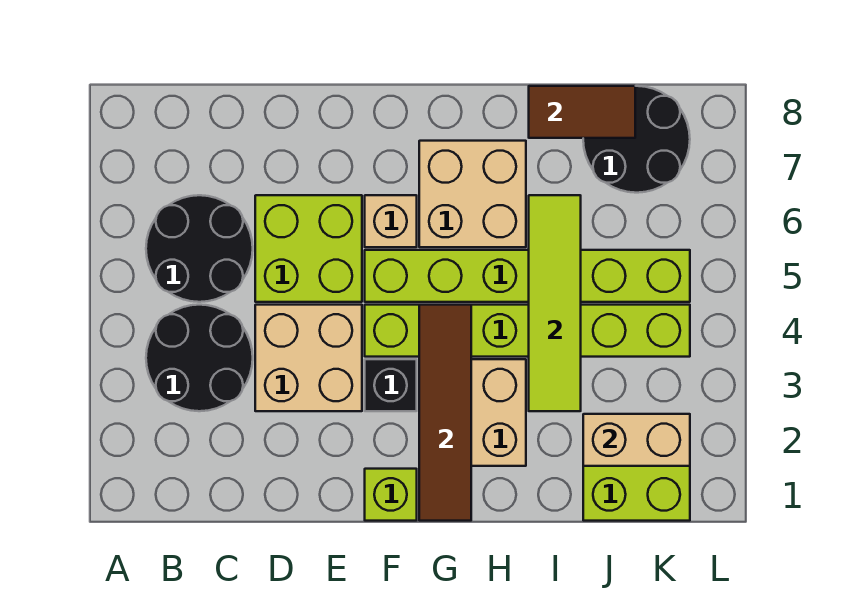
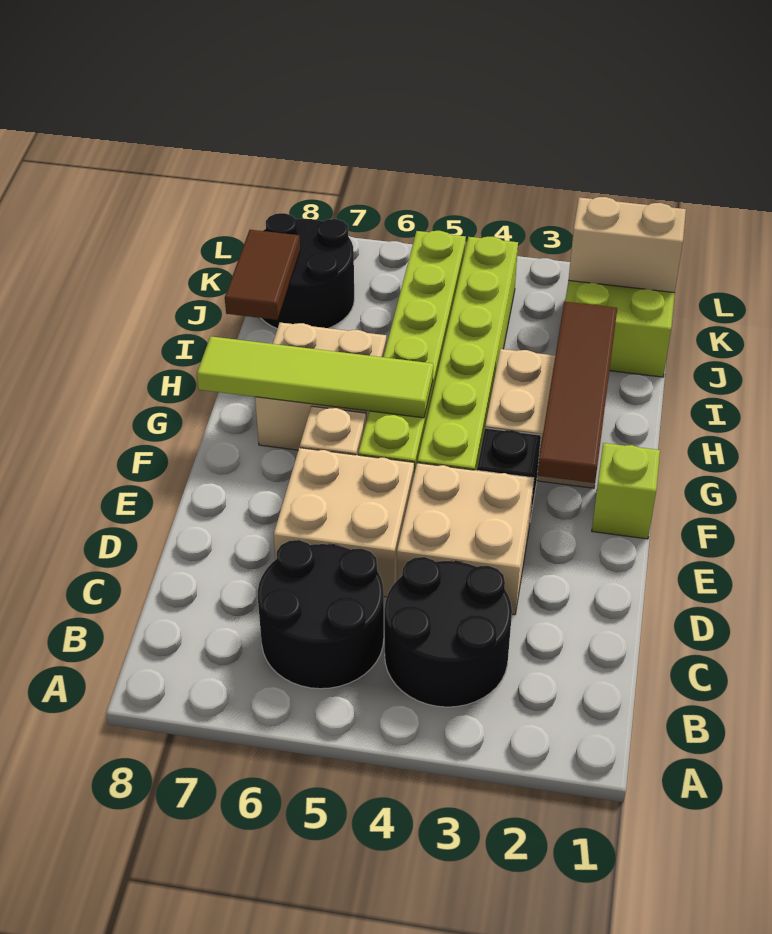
lime 2x2 brick [255,195,362,302] -> tan 2x2 brick [274,448,414,597]
brown 1x4 tile [419,305,471,521] -> brown 1x4 tile turned to [537,302,617,483]
lime 1x4 tile [529,195,581,411] -> lime 1x4 tile moved to [197,336,433,418]
tan 1x2 brick [583,414,690,466] -> tan 1x2 brick turned to [569,197,686,293]

